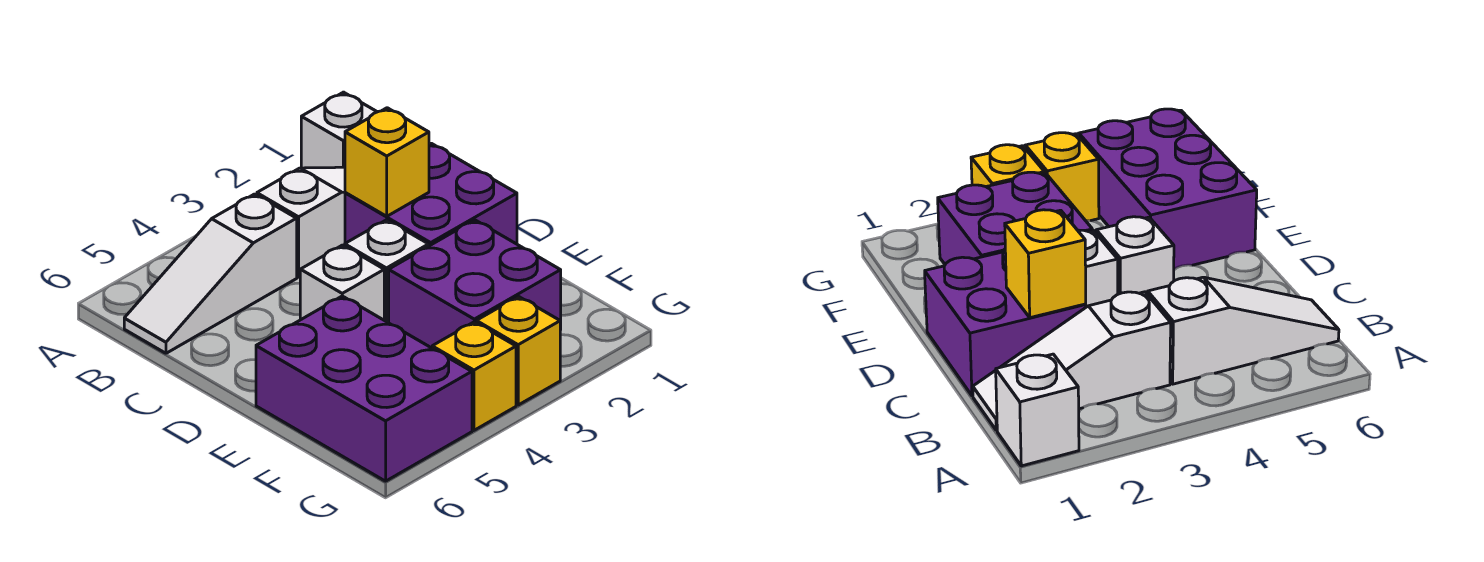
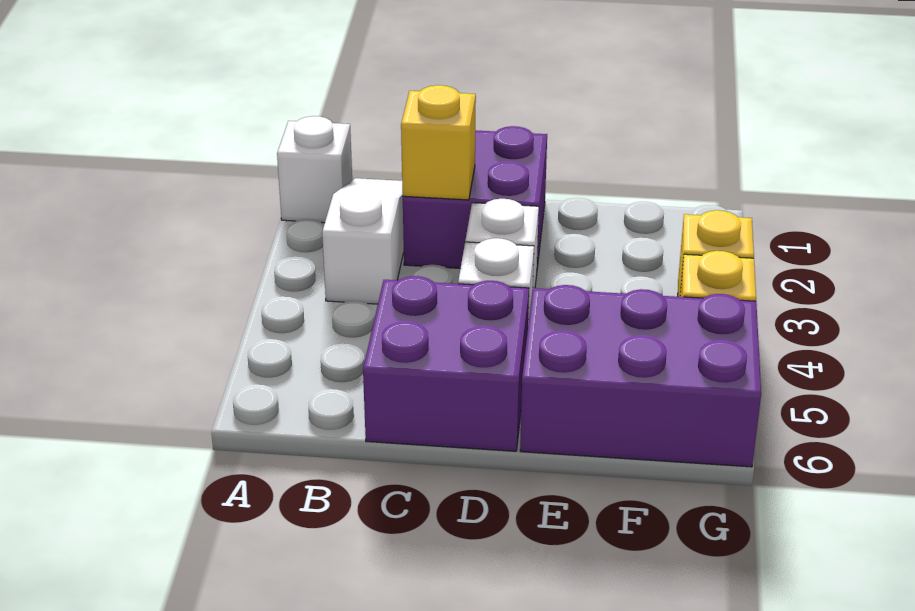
white 1x3 slope [124,194,297,353] -> none
purple 2x2 brick [389,220,561,348] -> purple 2x2 brick moved to [363,276,529,451]

